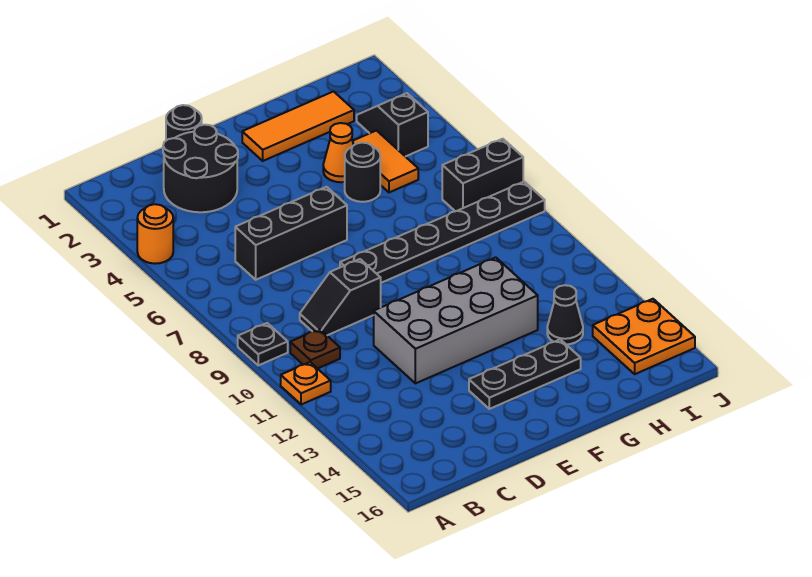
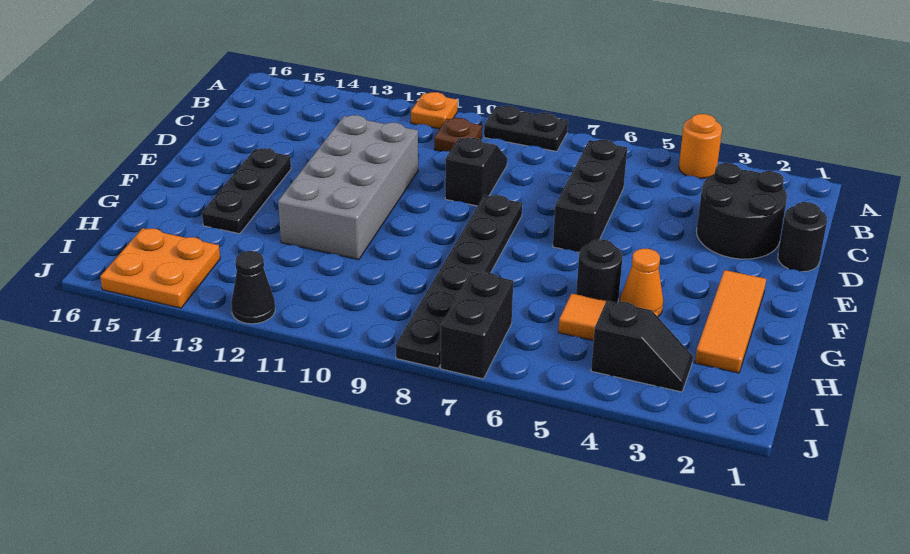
black 1x1 plate [238,323,288,365] -> black 1x2 plate [484,106,568,152]
black 1x1 cone [547,285,583,344] -> black 1x1 cone moved to [231,251,275,324]

